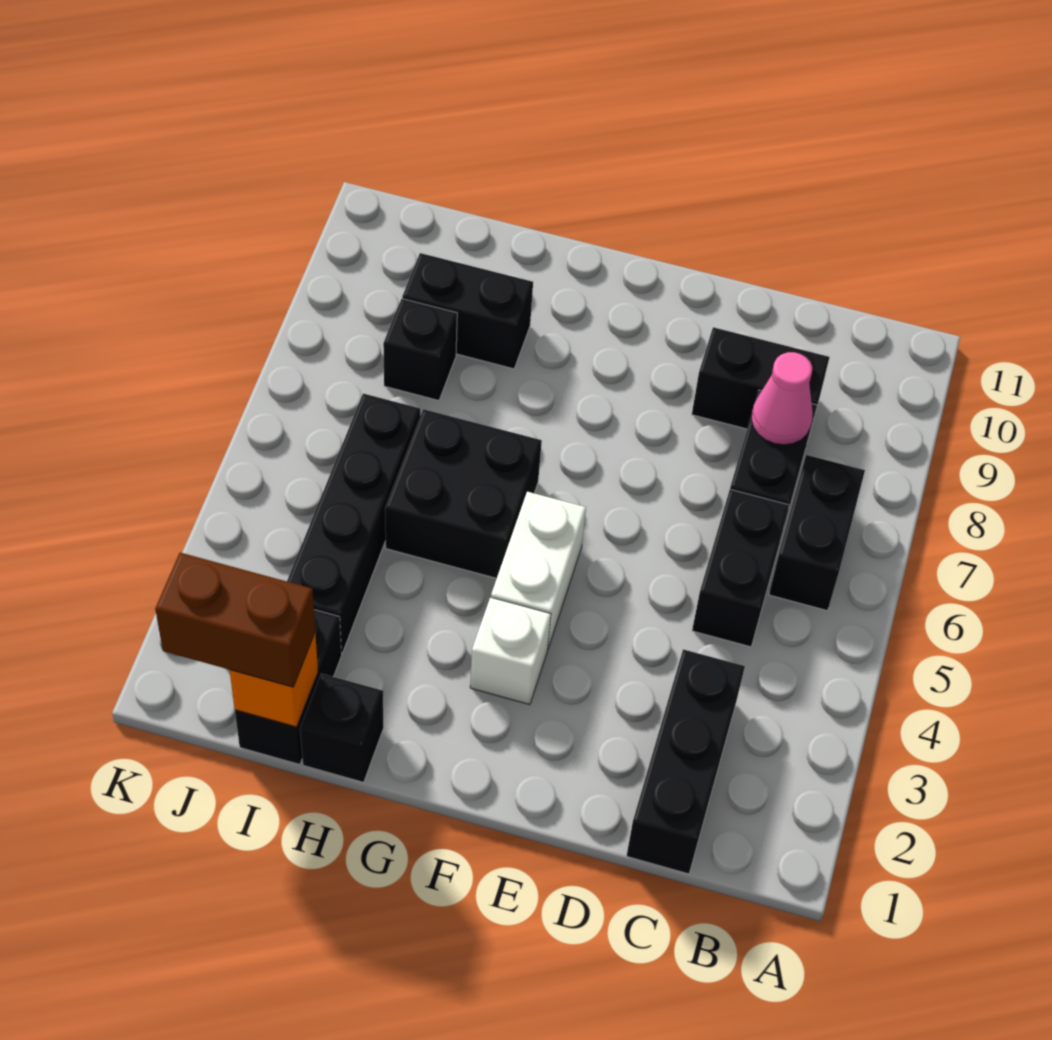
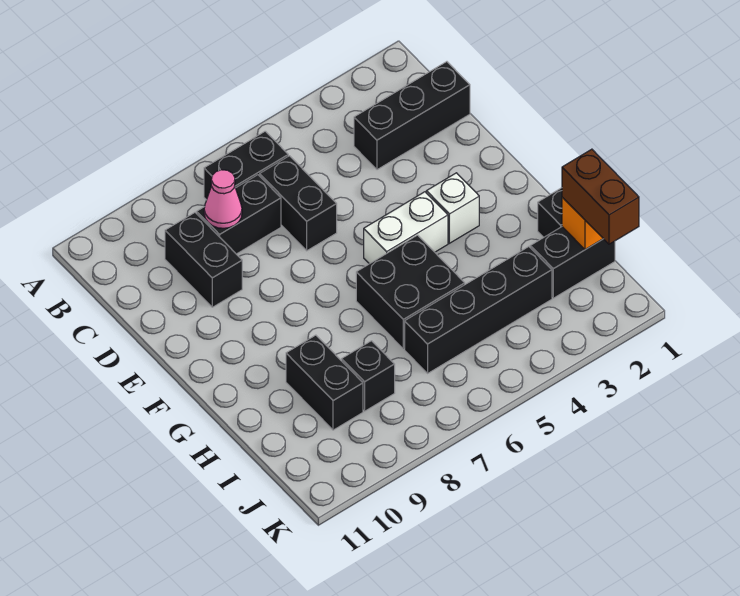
black 1x2 brick [692,489,789,647] -> black 1x2 brick turned to [260,156,337,251]

